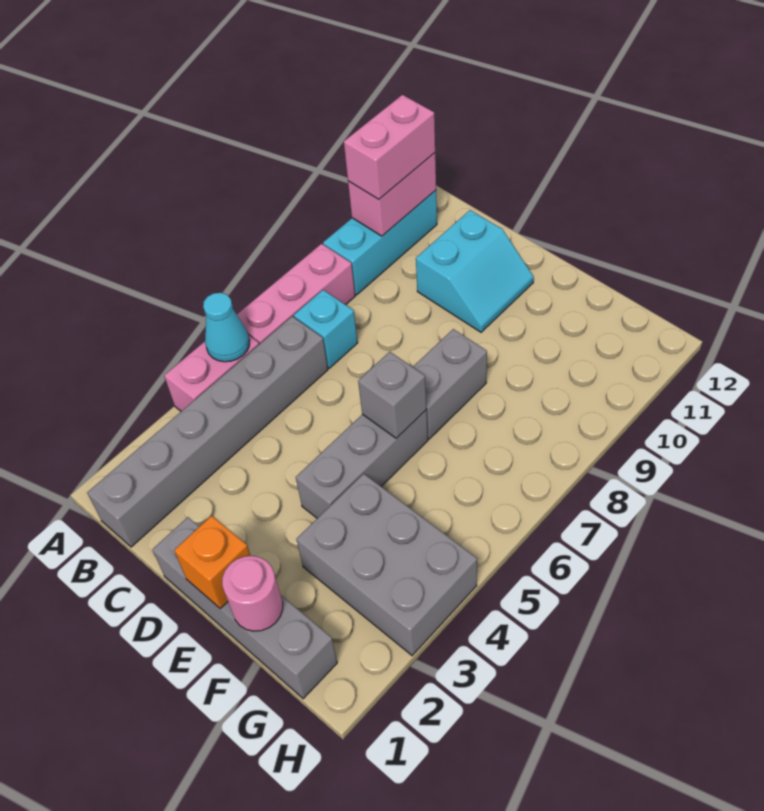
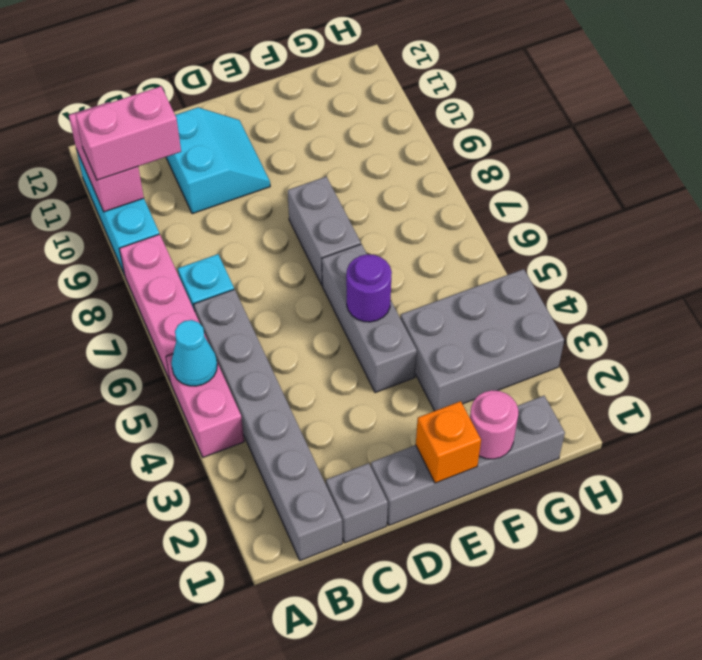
pink 1x2 brick [344,95,435,199] -> pink 1x2 brick turned to [75,86,181,180]
none -> purple 1x1 round brick [346,254,392,322]
grey 1x1 brick [358,352,426,438] -> grey 1x1 brick moved to [326,463,388,543]

